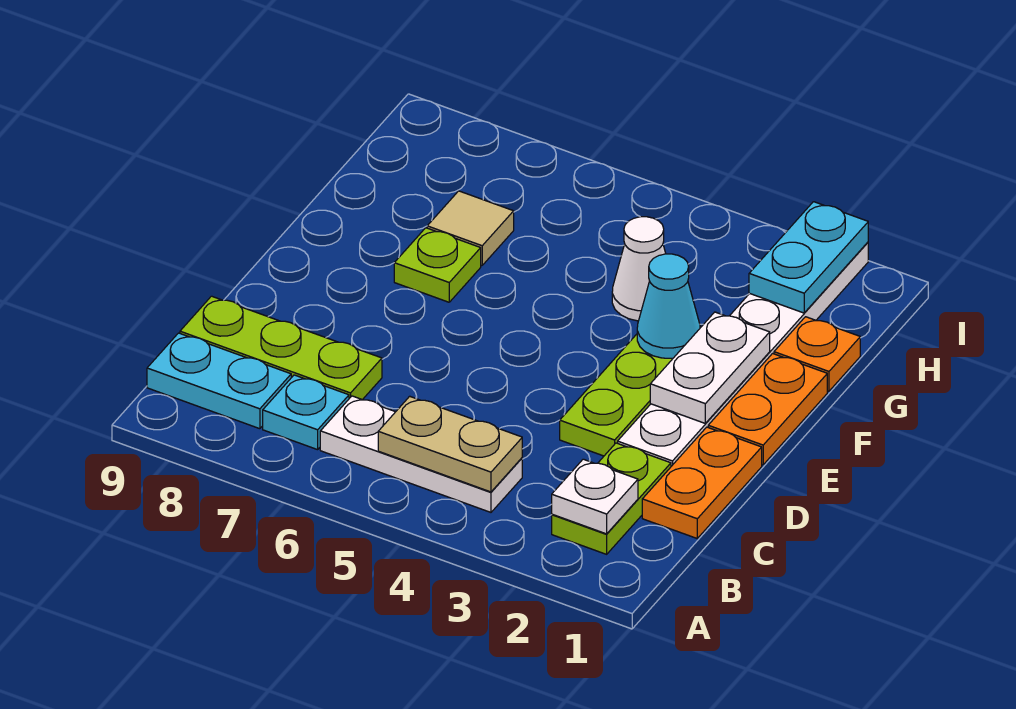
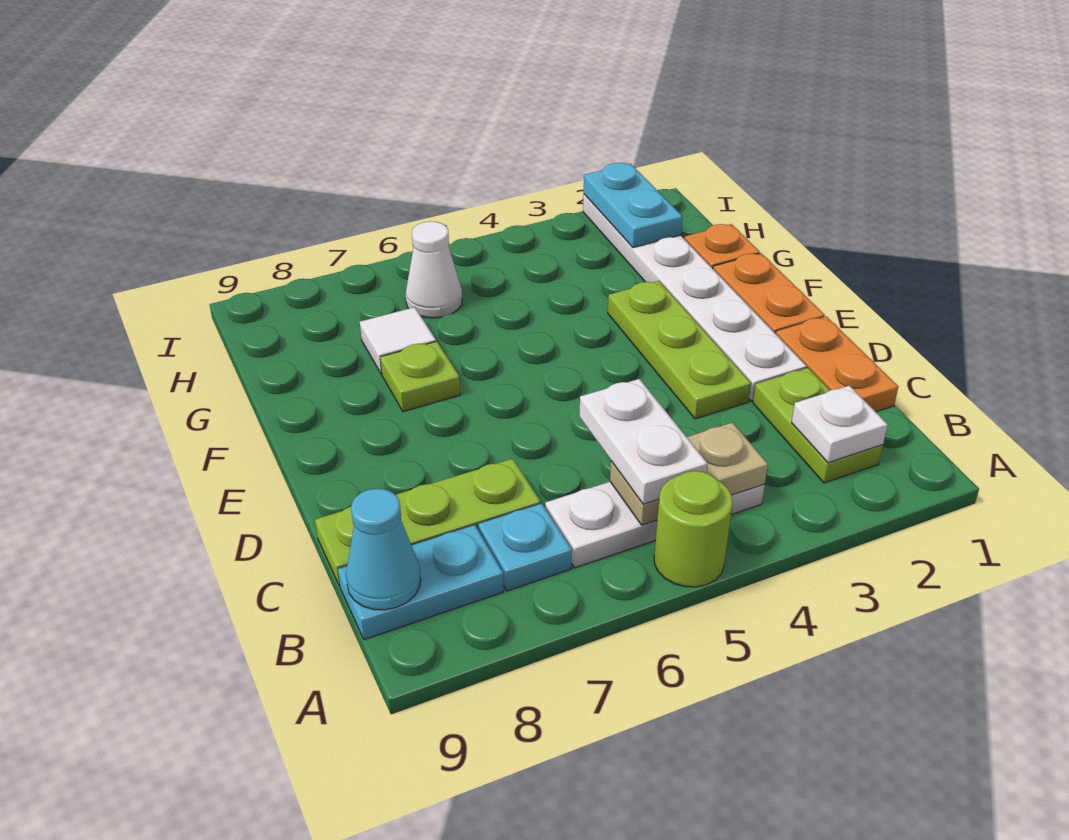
none -> lime 1x1 round brick [654,471,733,587]
white 1x2 plate [650,312,770,424] -> white 1x2 plate moved to [579,379,708,504]
cyan 1x1 cone [637,254,700,358] -> cyan 1x1 cone moved to [346,489,421,610]
white 1x1 cone [612,217,666,321] -> white 1x1 cone moved to [406,221,462,318]
tan 1x1 tile [427,191,514,265] -> white 1x1 tile [360,307,436,374]

